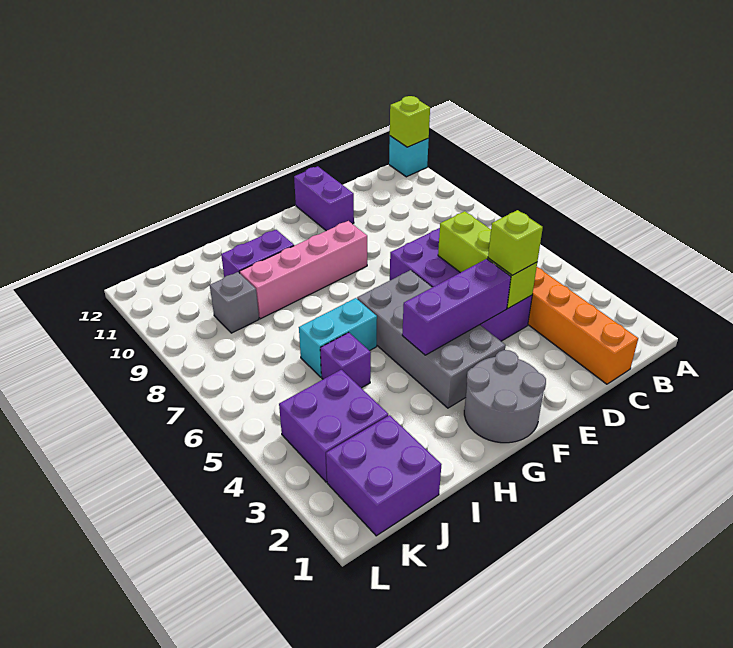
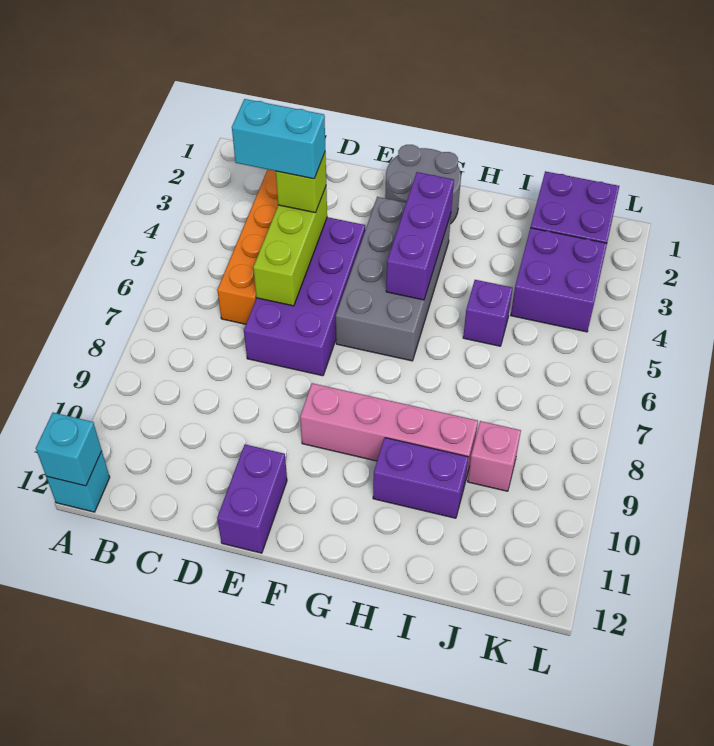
lime 1x1 brick [390,96,430,147] -> cyan 1x1 brick [36,413,102,486]
purple 1x3 brick [402,259,511,355] -> purple 1x3 brick turned to [386,172,454,300]
cyan 1x2 brick [299,298,377,377] -> cyan 1x2 brick moved to [232,99,325,179]
grey 1x1 brick [210,272,259,333] -> pink 1x1 brick [468,421,521,491]

